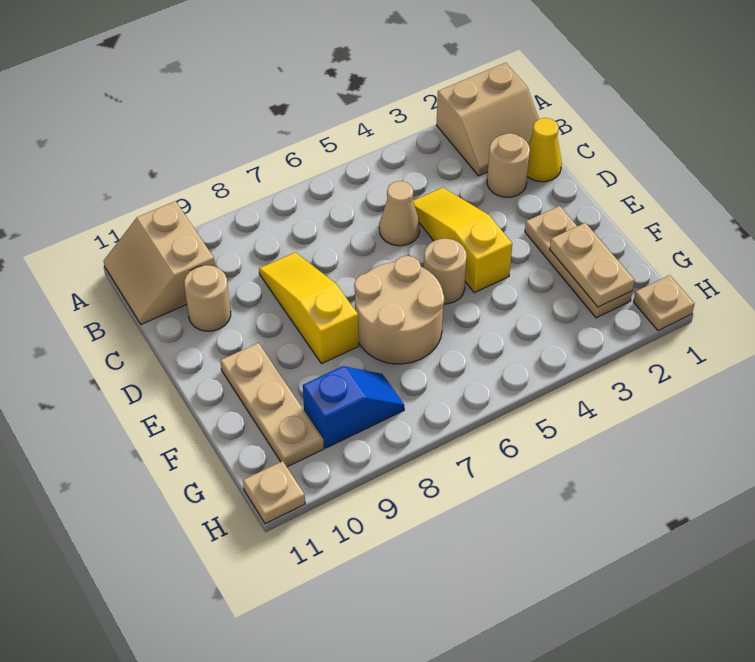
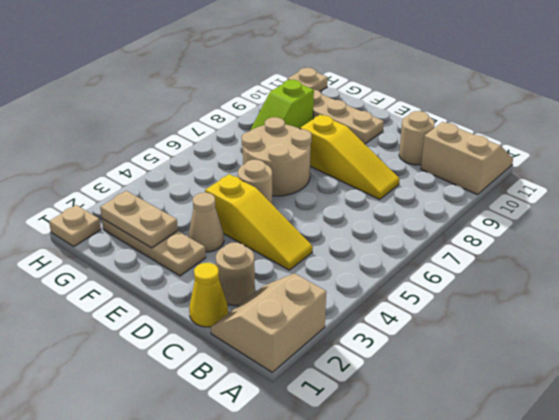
tan 1x1 cone [379,181,420,246] -> tan 1x1 cone moved to [188,193,224,252]
blue 1x2 slope [303,366,404,448] -> lime 1x2 slope [250,80,314,131]

